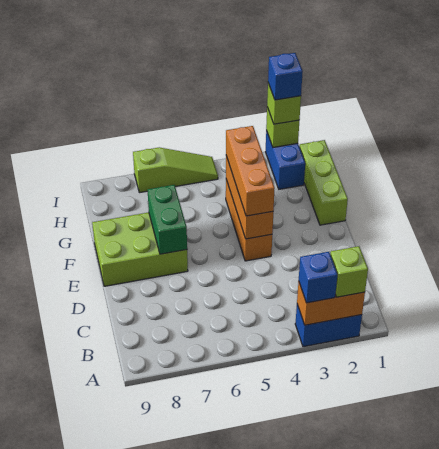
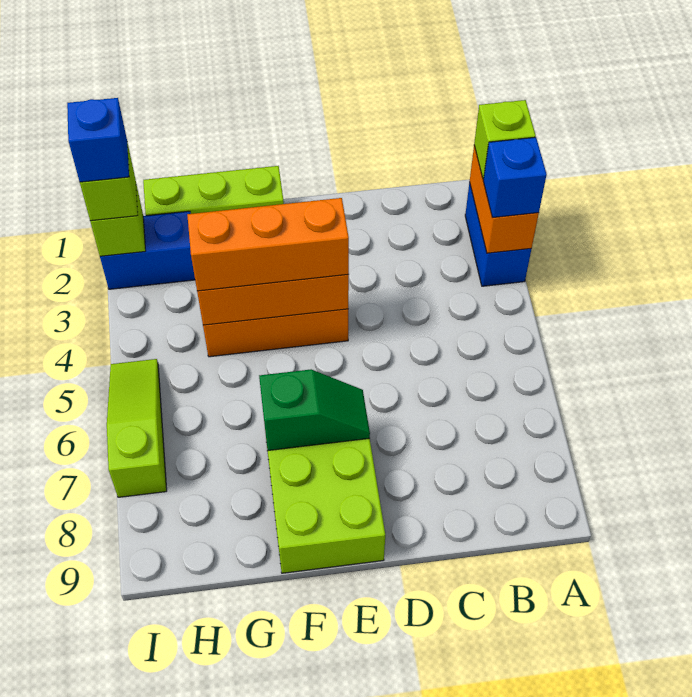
green 1x2 brick [148,185,187,254] -> green 1x2 slope [259,370,370,450]

